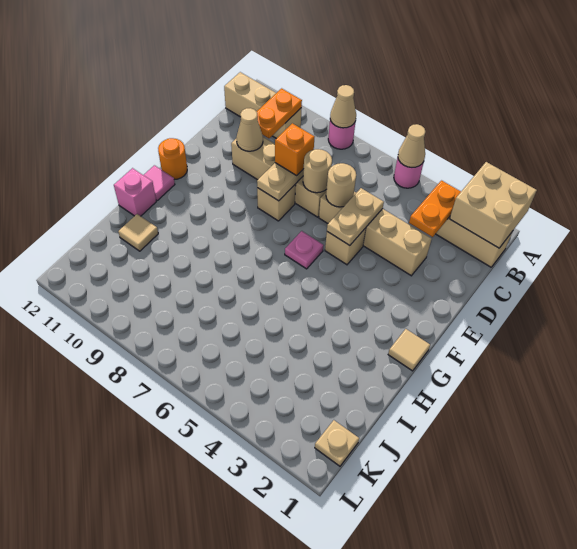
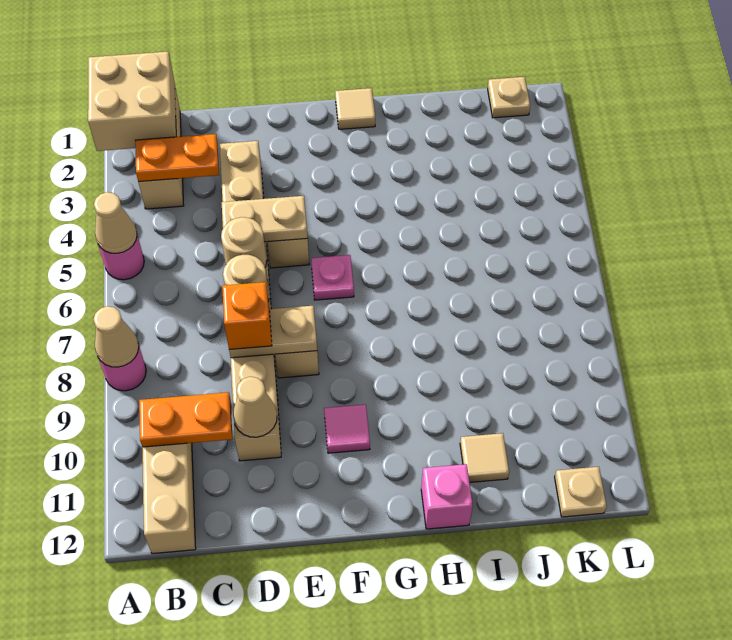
orange 1x1 round brick [158,138,187,179] -> none
pink 1x1 tile [144,165,175,200] -> pink 1x1 tile moved to [324,404,370,453]
none -> tan 1x1 plate [555,467,607,517]

